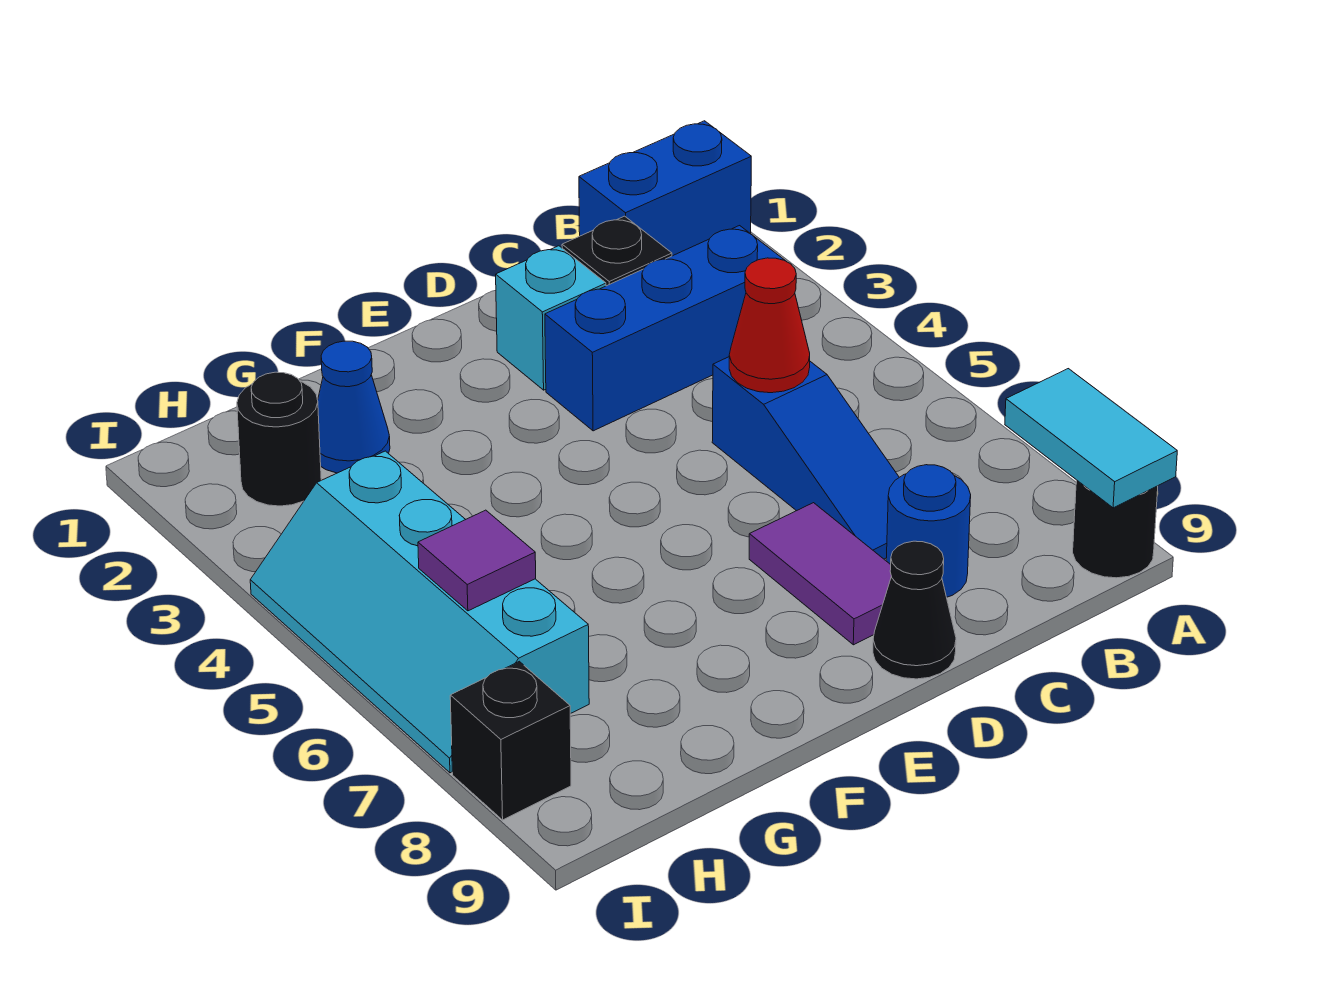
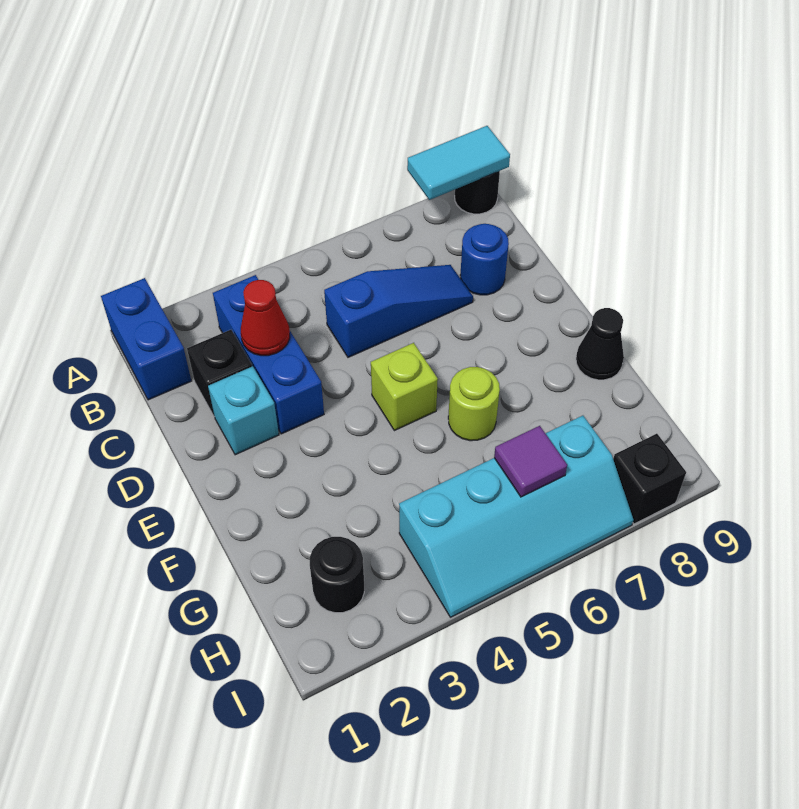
red 1x1 cone [729,258,810,393] -> red 1x1 cone moved to [241,280,290,356]
purple 1x2 tile [749,503,891,645] -> none
black 1x1 cone [873,541,956,679] -> black 1x1 cone moved to [576,308,624,380]
none -> lime 1x1 brick [371,343,438,431]
none -> lime 1x1 round brick [448,367,500,441]
blue 1x1 cone [318,341,390,473] -> none

